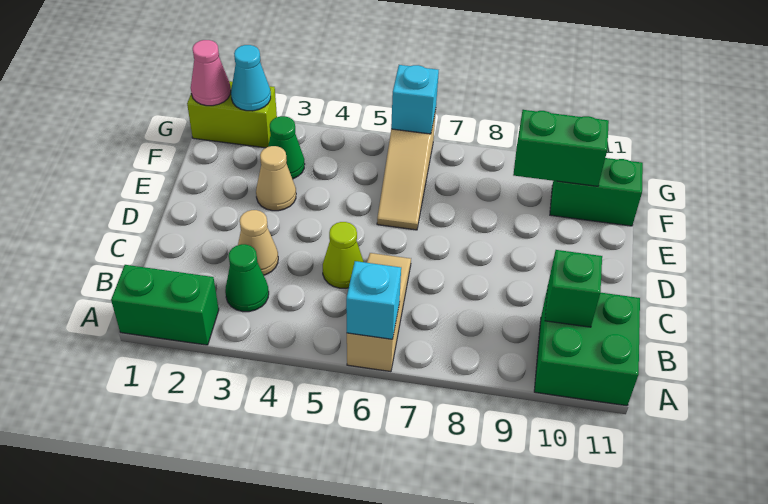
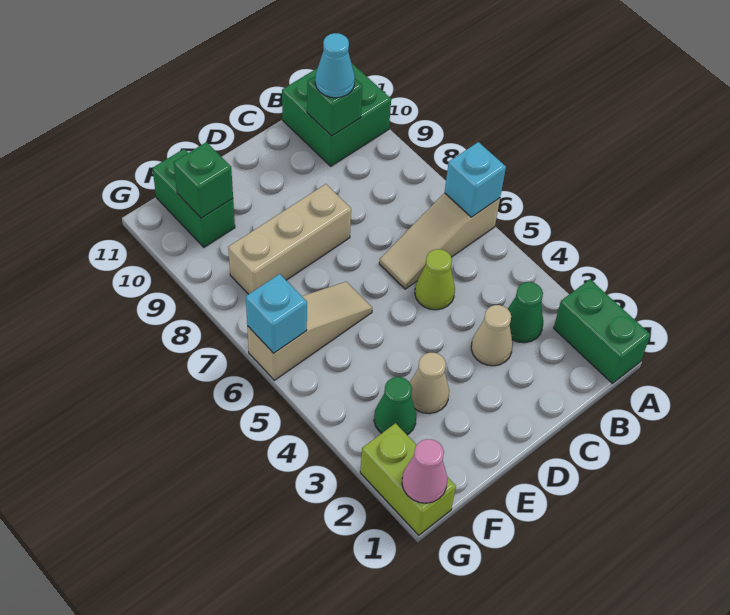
none -> tan 1x3 brick [228,184,351,294]
green 1x2 brick [513,110,609,186] -> green 1x1 brick [174,142,233,218]
cyan 1x1 cone [231,45,271,111] -> cyan 1x1 cone moved to [315,33,355,98]

